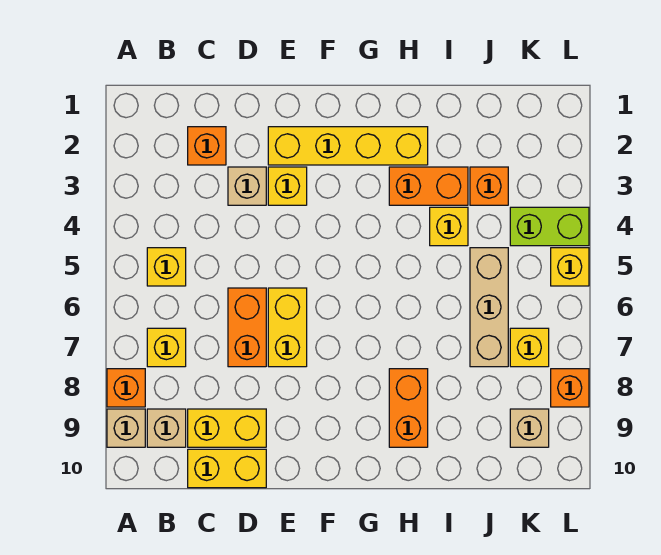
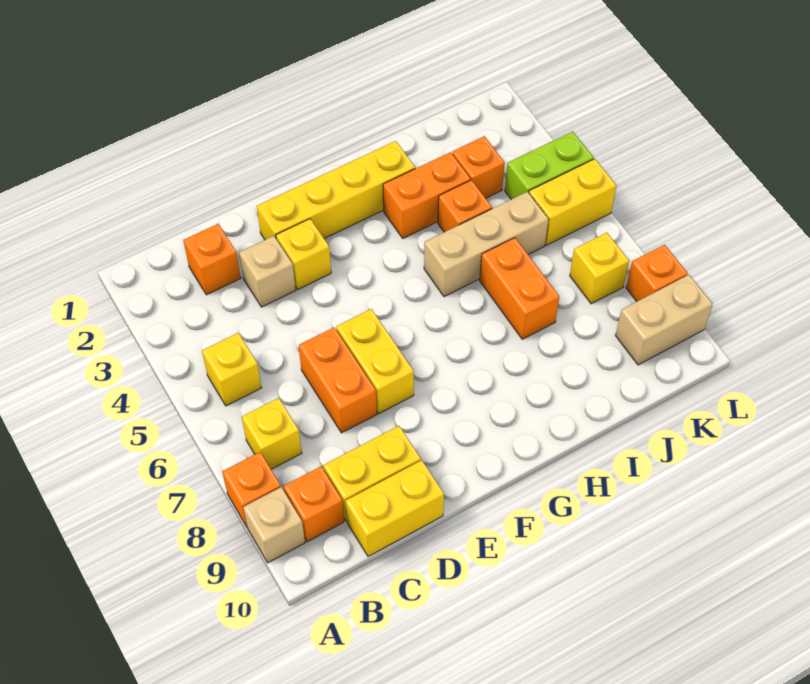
tan 1x1 brick [147,409,186,447] -> orange 1x1 brick [284,467,344,542]
orange 1x2 brick [389,369,428,447] -> orange 1x2 brick moved to [480,238,559,339]
yellow 1x1 brick [430,207,468,246] -> orange 1x1 brick [438,180,492,232]
tan 1x3 brick [470,248,508,367] -> tan 1x3 brick turned to [424,192,549,297]
tan 1x1 brick [510,409,549,447] -> tan 1x2 brick [616,275,713,365]
yellow 1x1 brick [551,248,589,286] -> yellow 1x2 brick [529,159,616,245]

